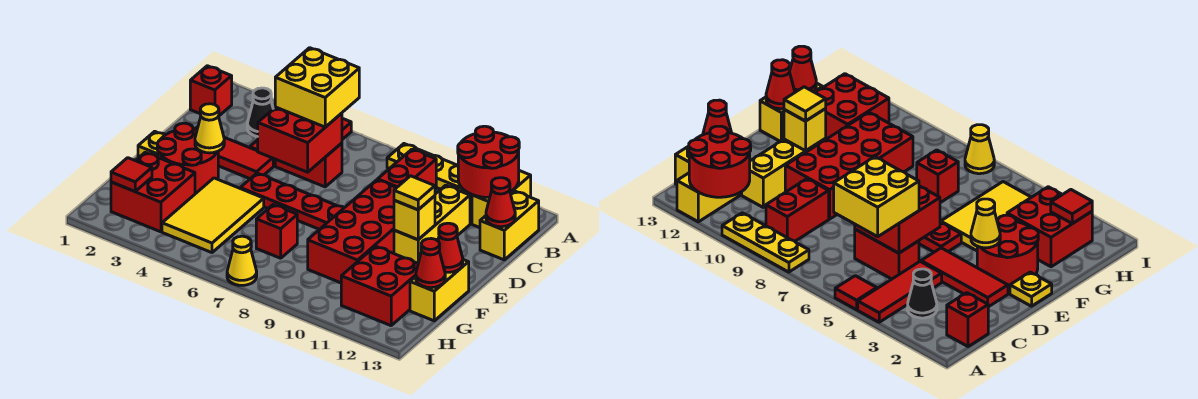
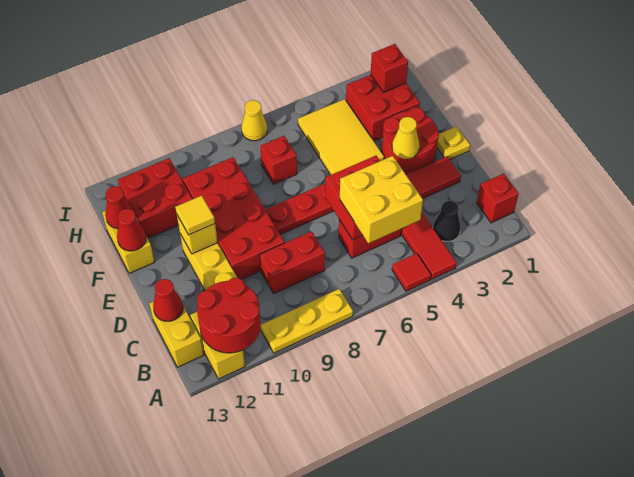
red 1x2 brick [378,149,436,189] -> red 1x2 brick turned to [260,231,325,293]
red 1x1 tile [111,158,152,191] -> red 1x1 brick [371,44,408,92]

